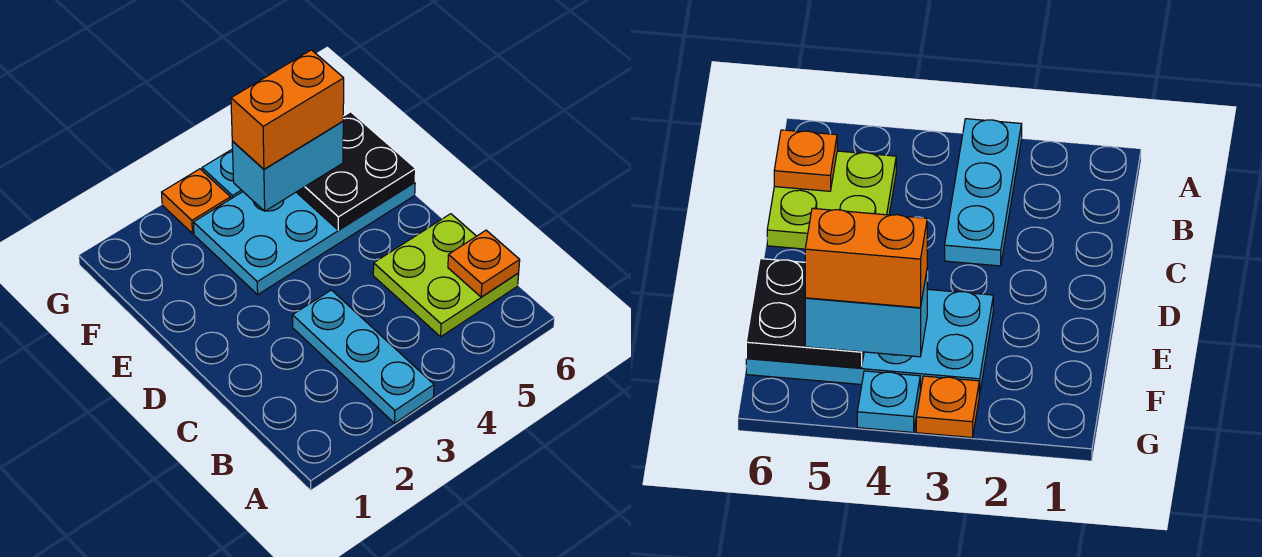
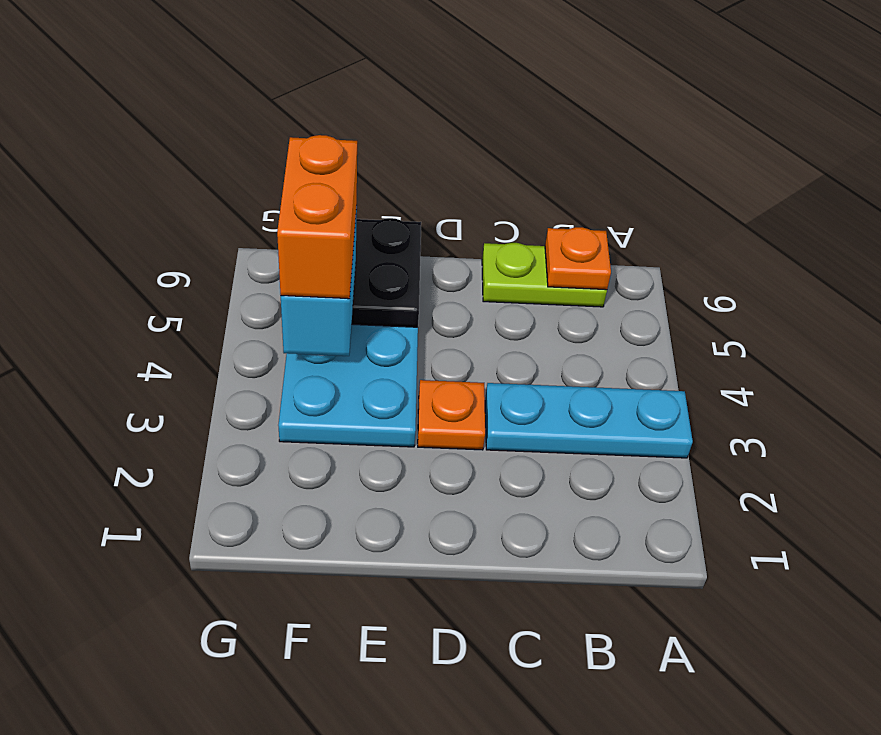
lime 2x2 plate [373,214,519,337] -> lime 1x2 plate [482,243,607,307]
orange 1x1 plate [162,169,231,233] -> orange 1x1 plate moved to [418,380,485,450]
cyan 1x1 plate [202,149,243,199] -> none

